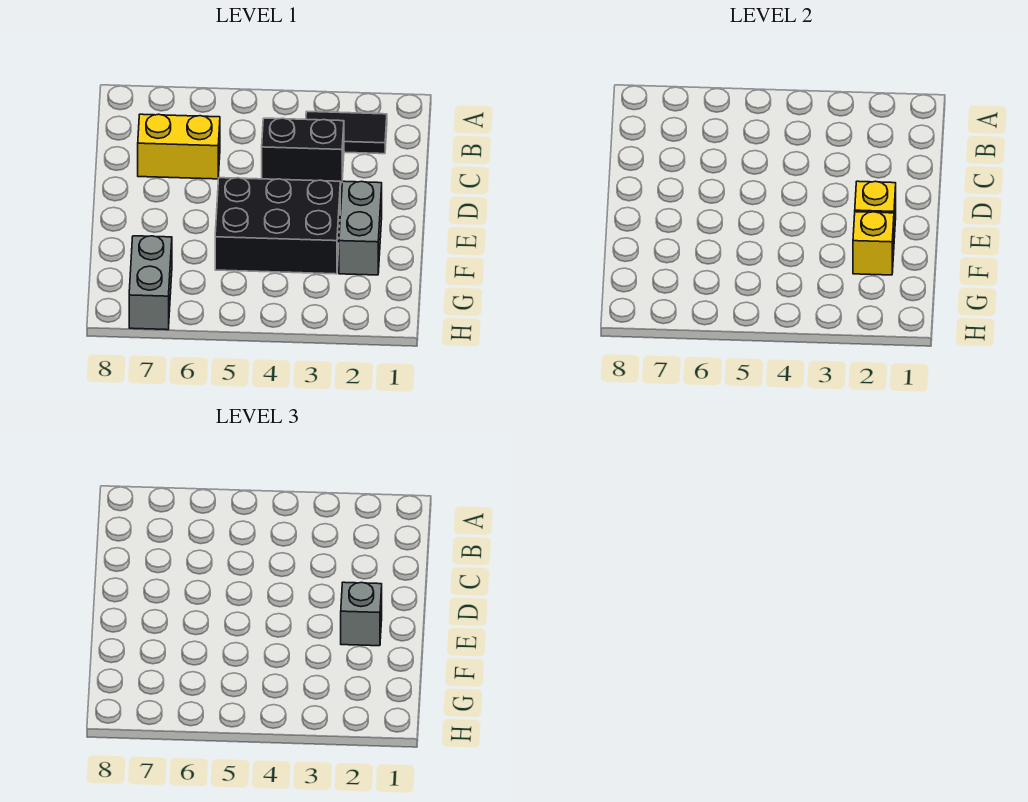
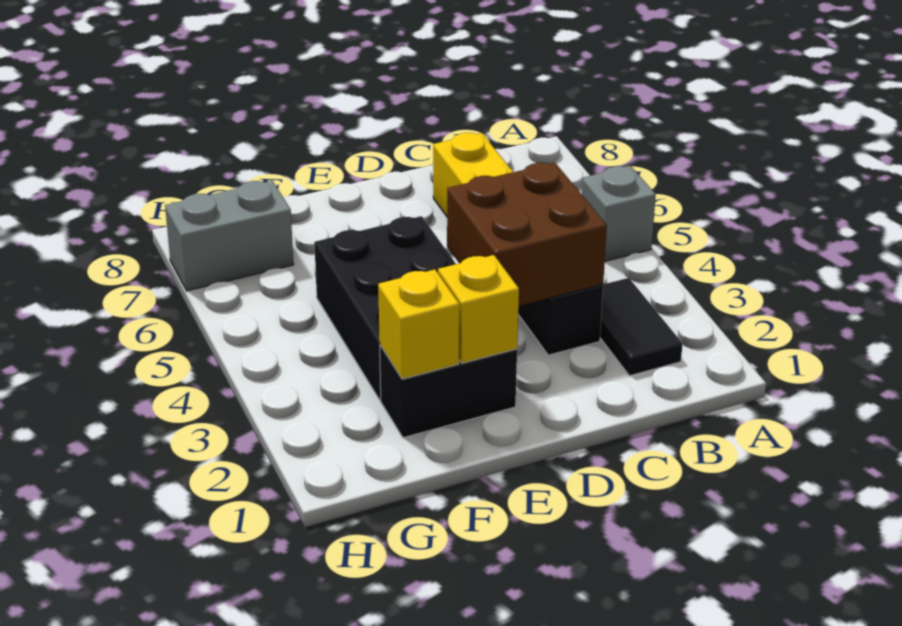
none -> brown 2x2 brick [447,163,607,306]
grey 1x2 brick [339,181,382,275] -> black 1x2 brick [380,345,517,438]
grey 1x1 brick [341,582,382,646] -> grey 1x1 brick moved to [582,166,656,261]

